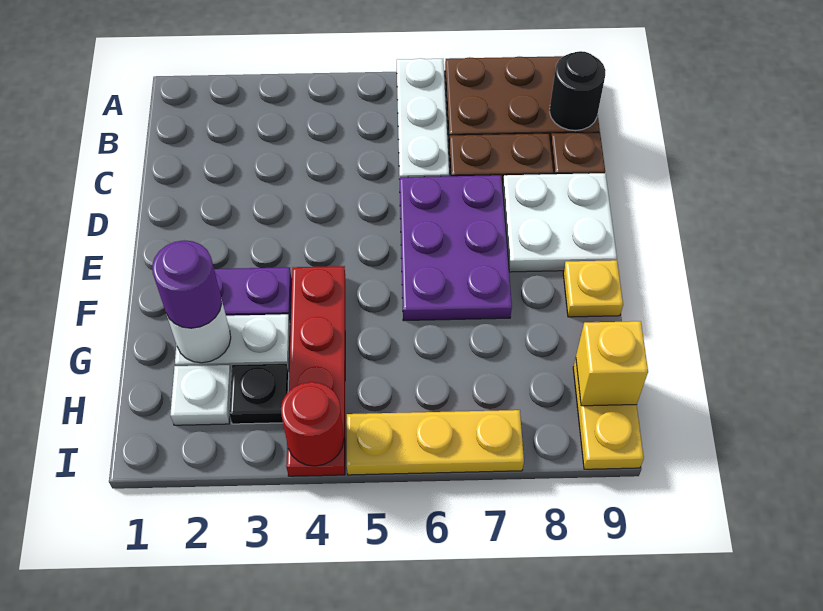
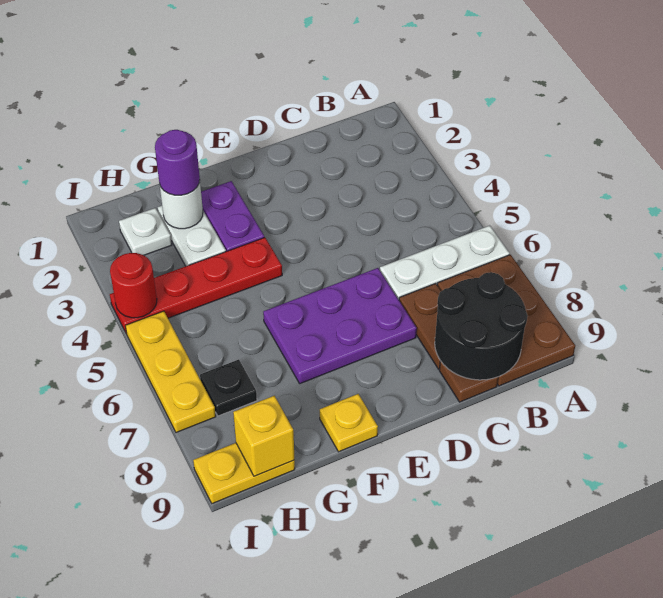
black 1x1 round brick [550,51,606,131] -> black 2x2 round brick [435,272,527,380]
white 2x2 plate [503,173,617,272] -> none
black 1x1 plate [229,364,289,424] -> black 1x1 plate moved to [200,360,257,416]

